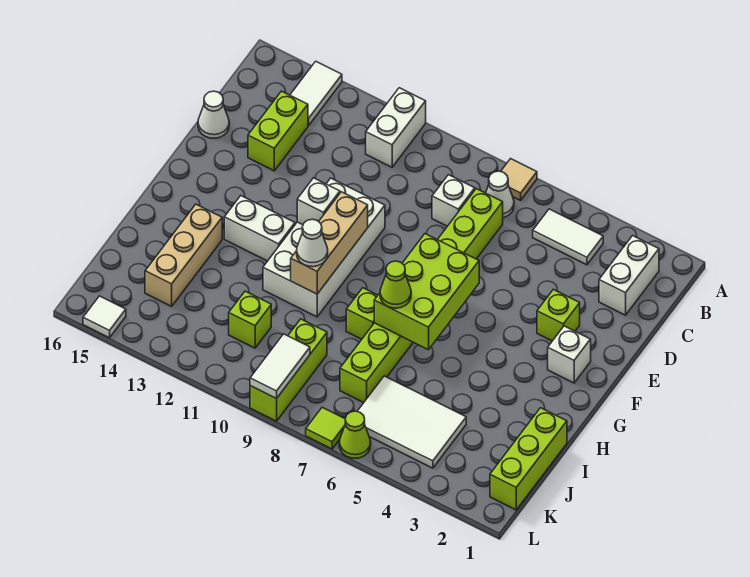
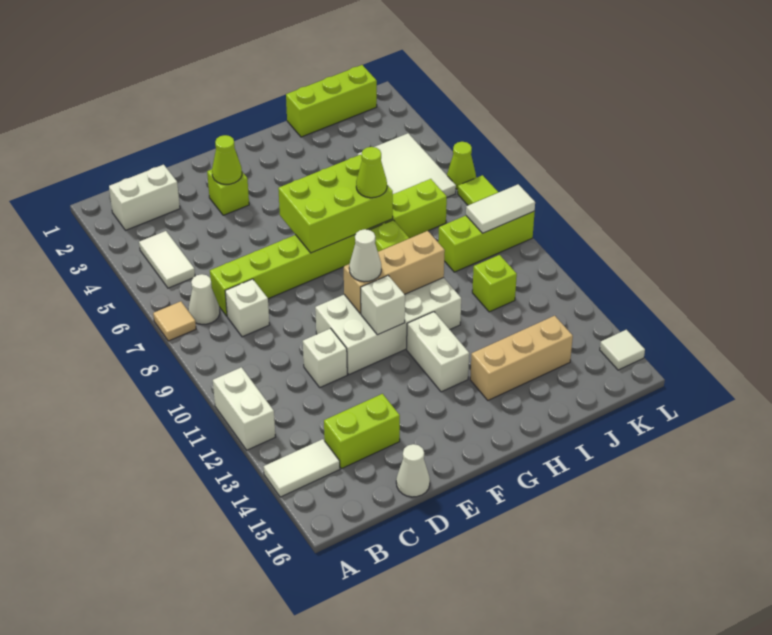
white 1x2 brick [366,88,426,167] -> white 1x2 brick turned to [213,367,275,450]
none -> lime 1x1 cone [212,135,242,184]
white 1x1 brick [548,326,591,383] -> white 1x1 brick moved to [303,329,347,387]
white 1x1 cone [297,219,328,267] -> white 1x1 cone moved to [349,229,381,282]

